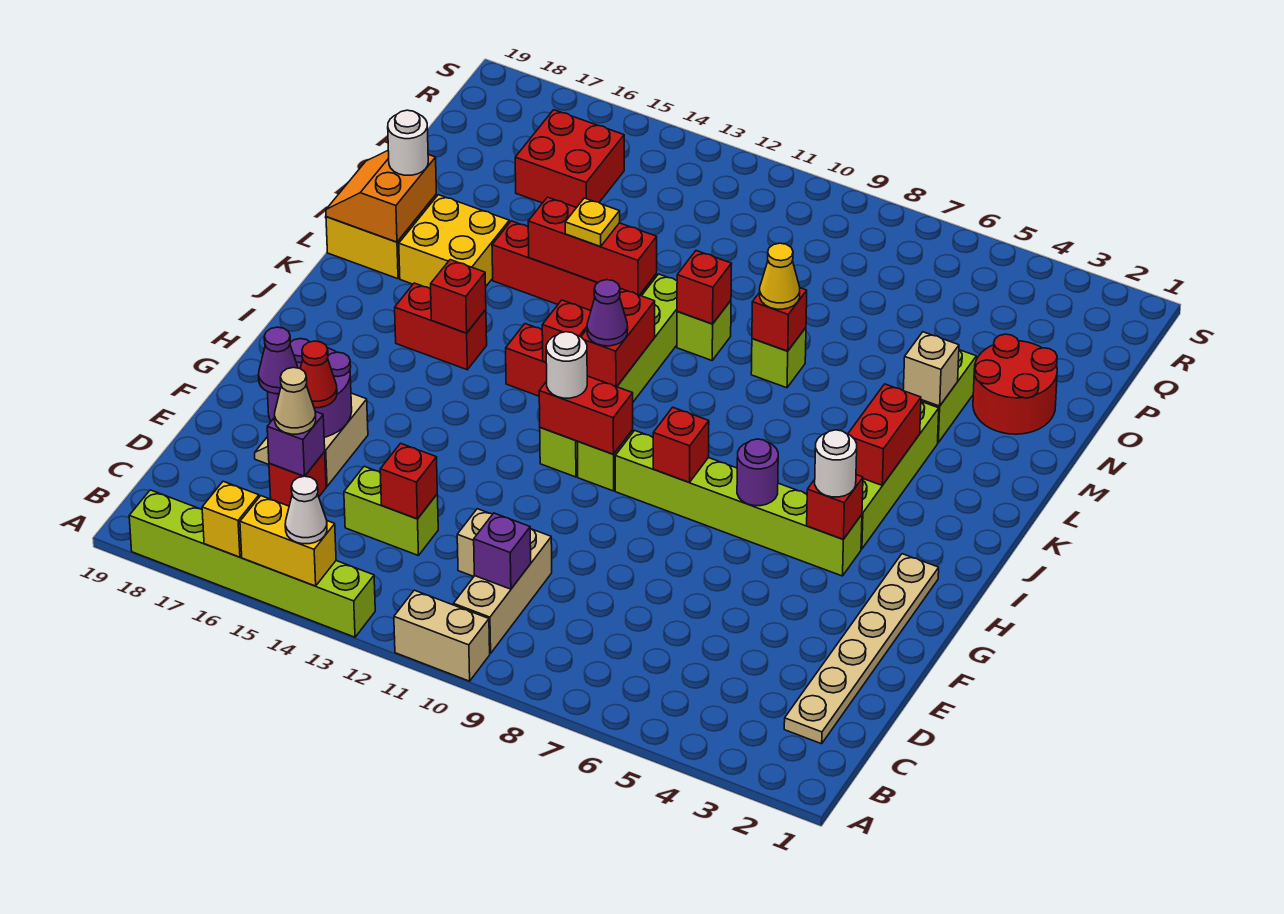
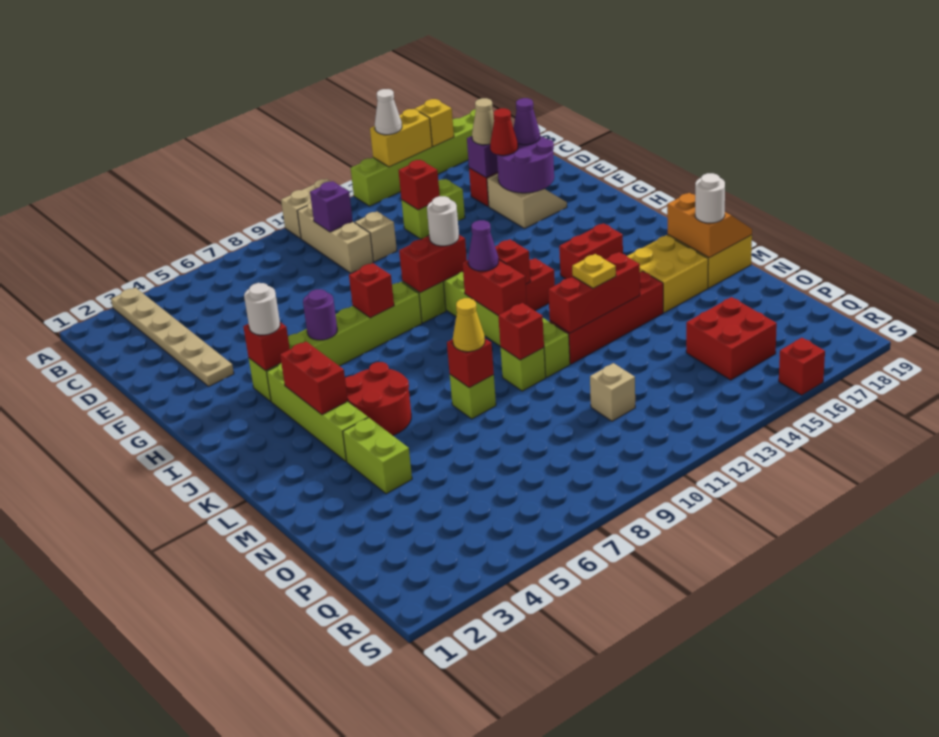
tan 1x6 plate [784,554,939,744] -> tan 1x6 plate moved to [111,287,234,386]
red 1x1 brick [431,260,486,333] -> red 1x1 brick moved to [779,338,825,395]
tan 1x1 brick [903,332,959,406] -> tan 1x1 brick moved to [590,363,635,421]
red 2x2 round brick [973,334,1057,434] -> red 2x2 round brick moved to [345,362,411,435]

